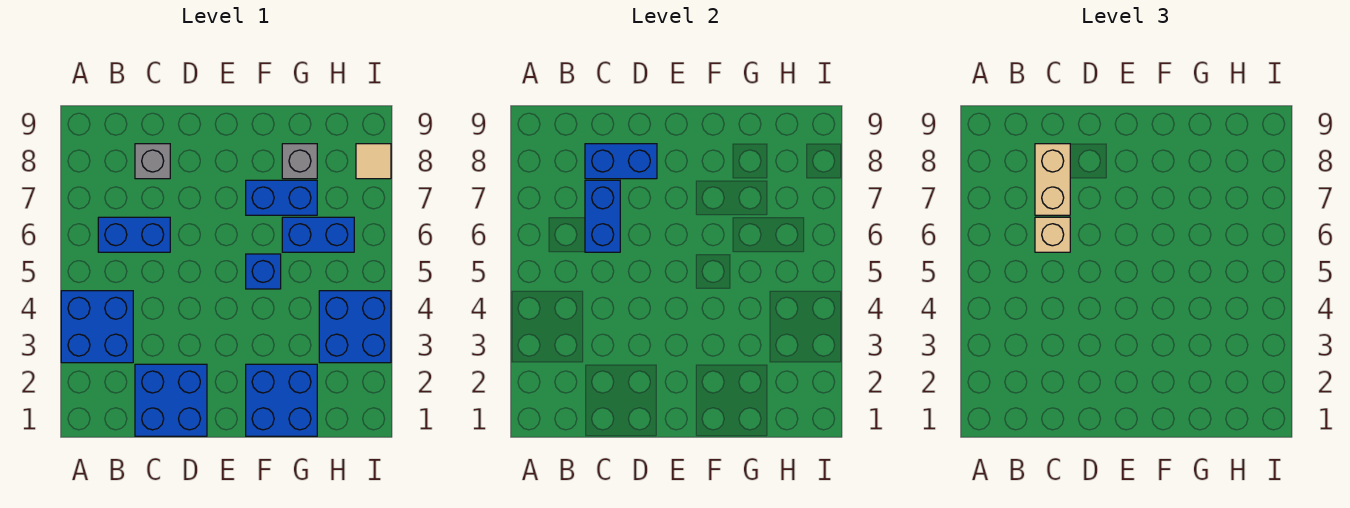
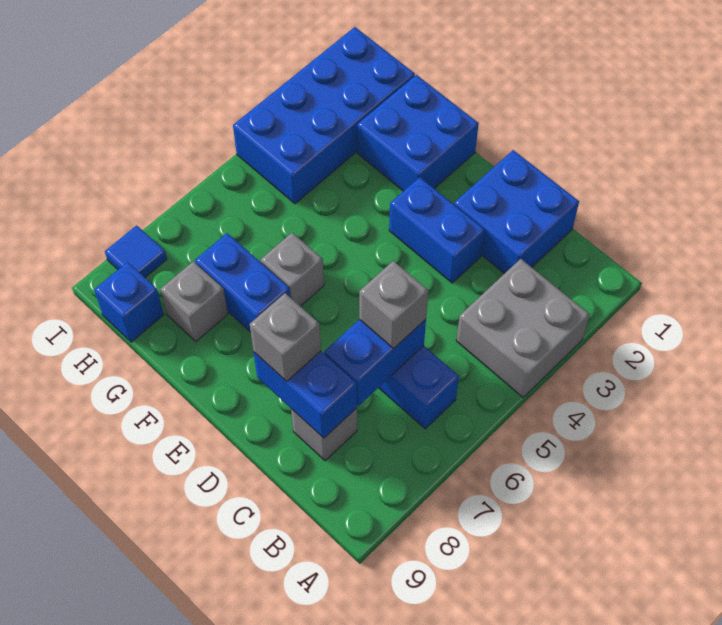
blue 2x2 brick [61,291,133,363] -> grey 2x2 brick [456,259,590,398]
tan 1x1 brick [1035,217,1070,252] -> grey 1x1 brick [359,261,428,349]
tan 1x2 brick [1035,144,1070,215] -> none
none -> grey 1x1 brick [250,293,321,381]
blue 1x1 brick [246,254,281,289] -> blue 1x1 brick moved to [94,262,164,342]
none -> grey 1x1 brick [261,233,324,306]
blue 1x2 brick [282,217,354,252] -> blue 1x2 brick moved to [389,177,485,283]
blue 2x2 brick [319,291,391,363] -> blue 2x4 brick [233,27,415,204]
tan 1x1 tile [356,144,391,179] -> blue 1x1 tile [105,225,167,277]

